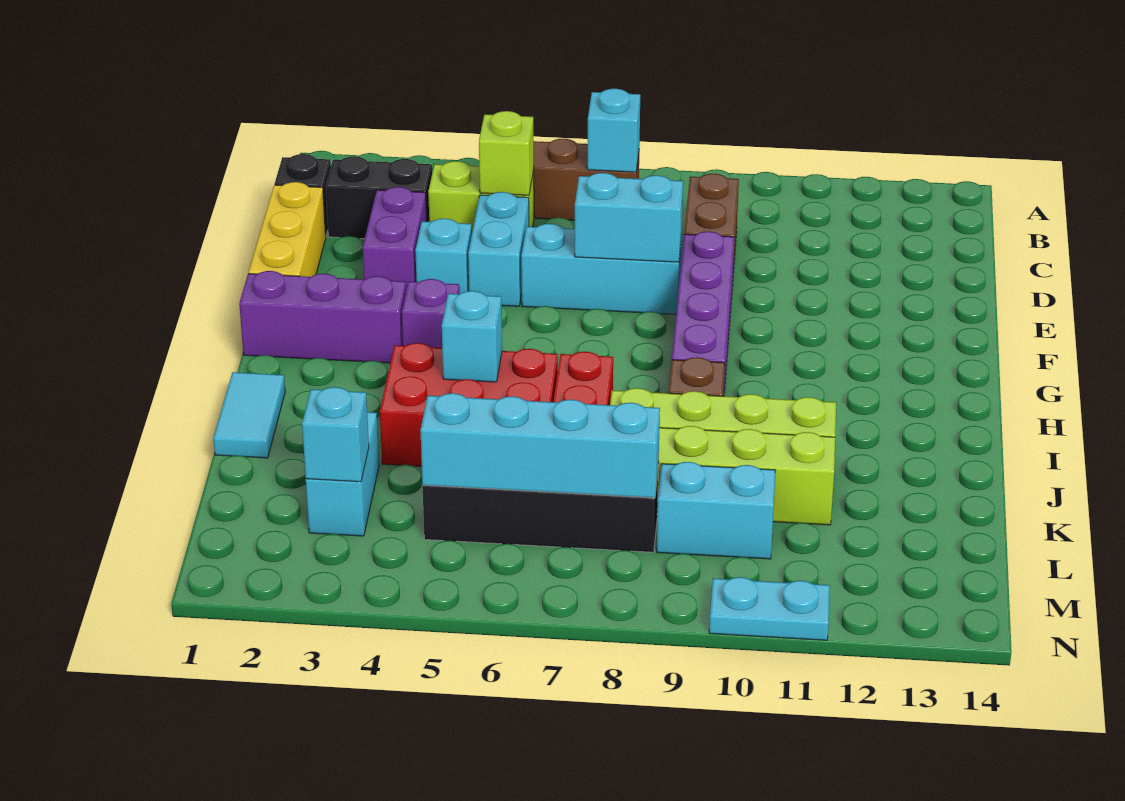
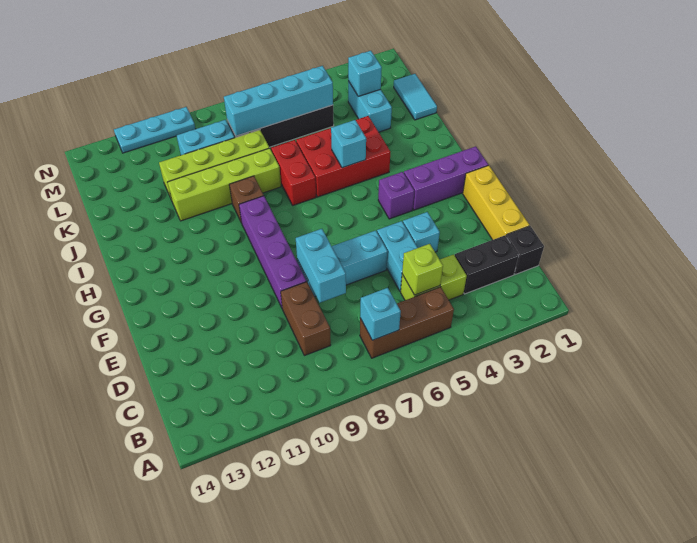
purple 1x2 brick [363,187,427,290] -> none
cyan 1x2 brick [575,173,683,262] -> cyan 1x2 brick turned to [296,229,346,303]
cyan 1x2 tile [213,372,285,458] -> cyan 1x2 tile moved to [394,74,437,120]
cyan 1x2 plate [709,577,830,640] -> cyan 1x3 plate [114,107,195,153]

